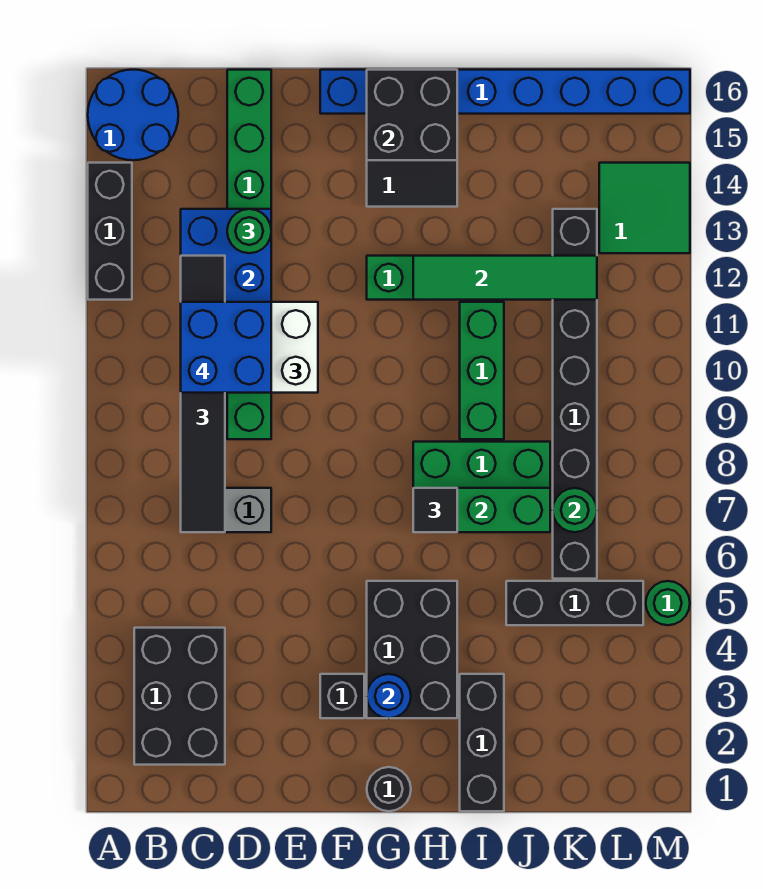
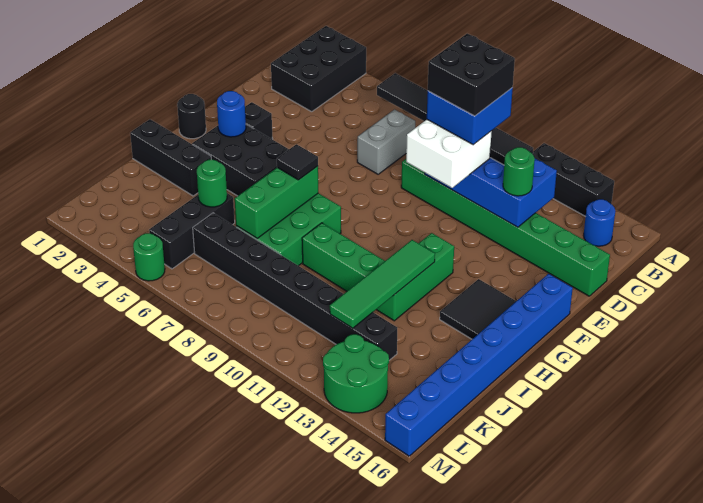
blue 2x2 round brick [88,70,178,160] -> blue 1x1 round brick [584,199,615,246]
black 2x3 brick [134,628,225,765] -> black 2x3 brick turned to [271,26,366,112]
black 2x2 brick [367,70,457,160] -> black 2x2 brick moved to [428,34,515,116]
green 1x1 round brick [553,488,597,532] -> green 1x1 round brick moved to [197,160,227,207]
green 2x2 tile [599,163,690,253] -> green 2x2 round brick [323,334,389,413]

